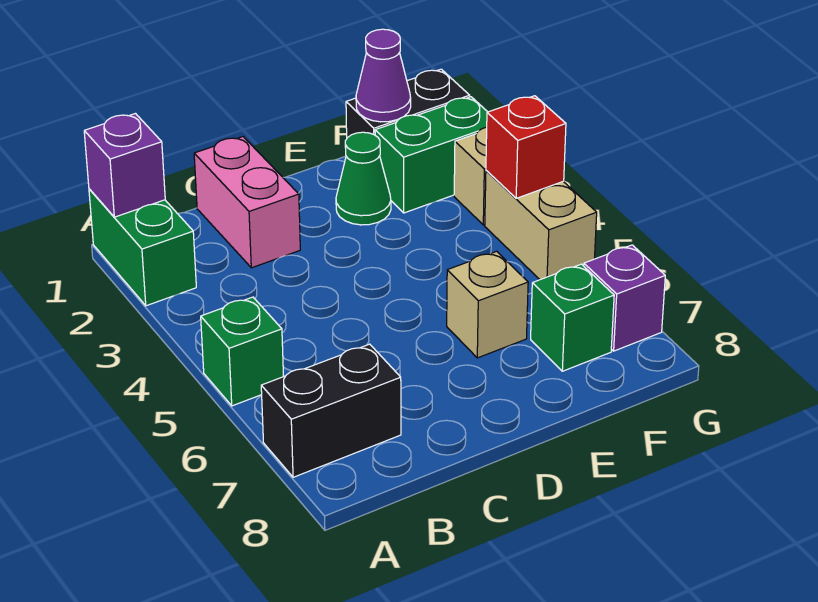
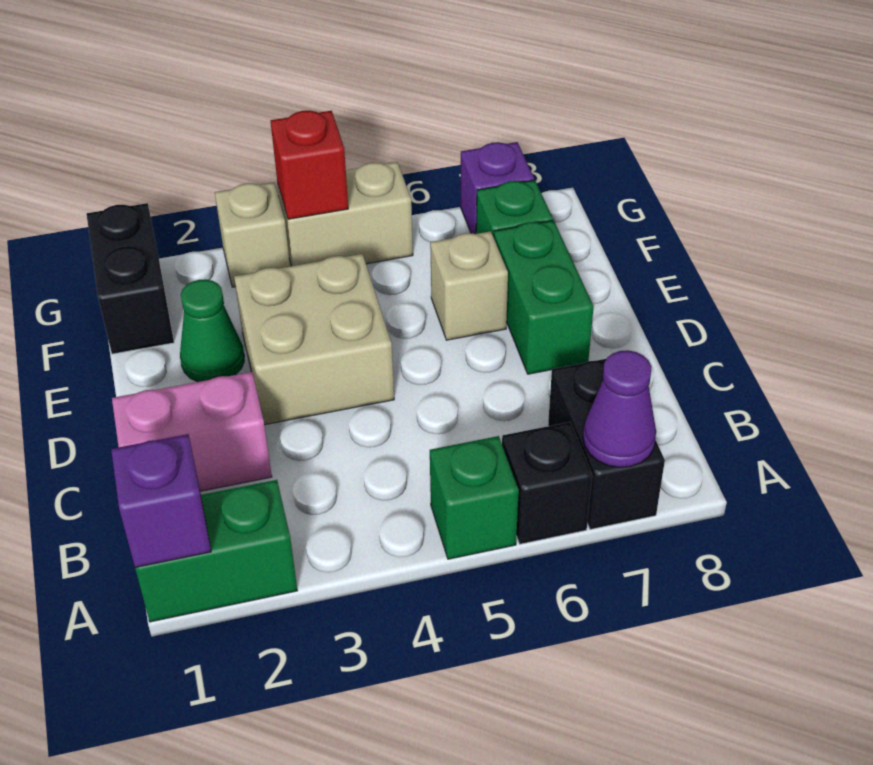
none -> black 1x1 brick [502,422,592,544]
none -> tan 2x2 brick [234,254,394,425]
purple 1x1 cone [356,29,411,122] -> purple 1x1 cone moved to [583,350,656,467]
green 1x2 brick [375,97,487,213] -> green 1x2 brick moved to [494,220,594,374]

